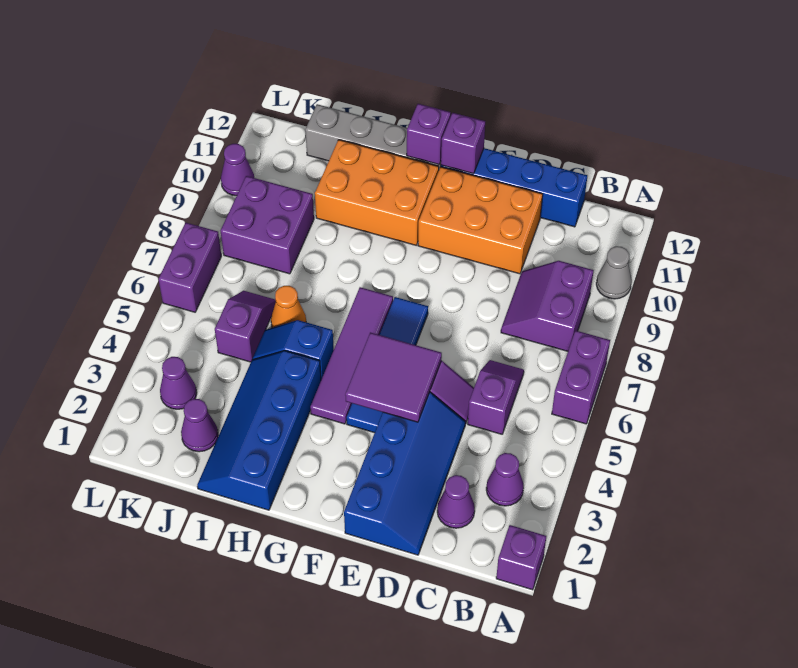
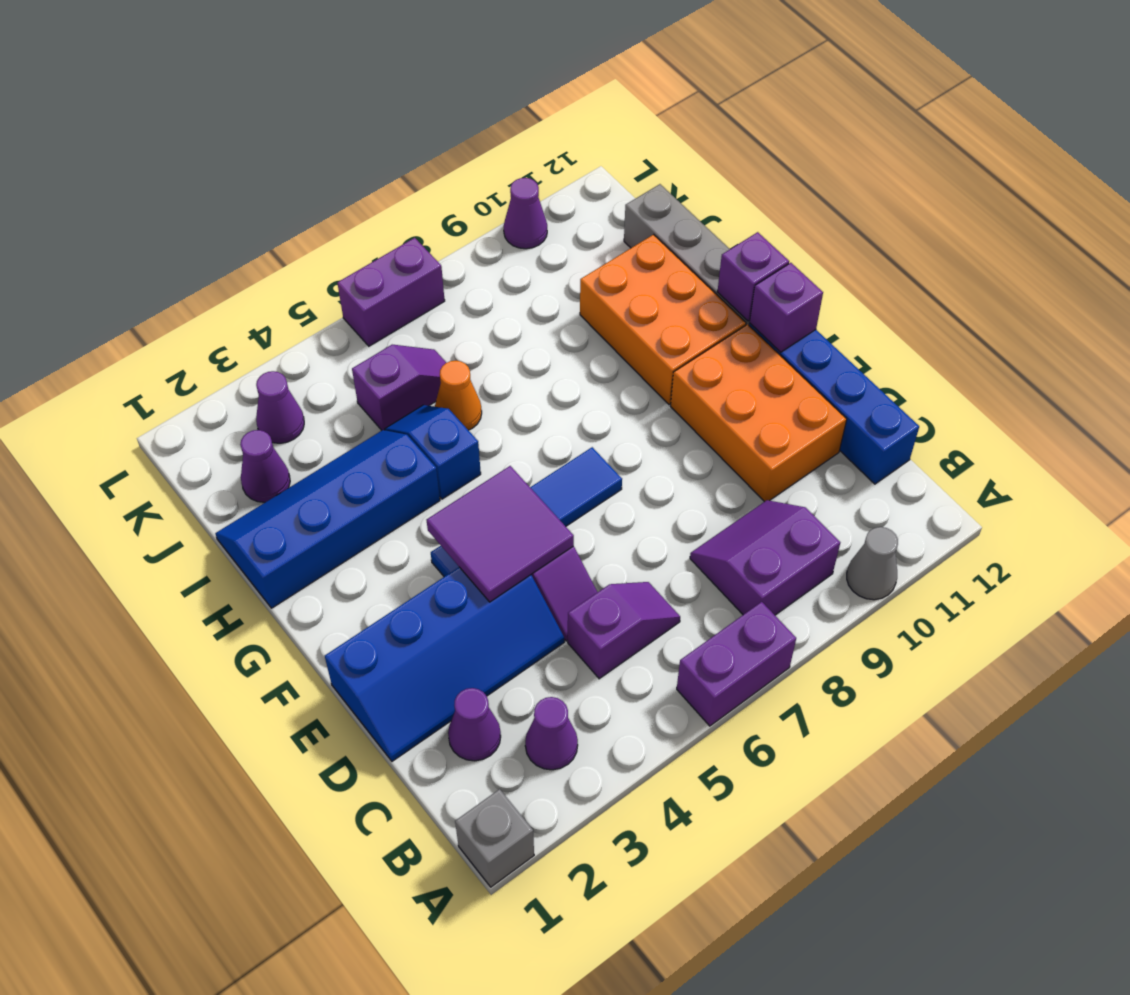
purple 1x1 brick [496,525,546,590] -> grey 1x1 brick [455,789,534,887]
purple 1x4 tile [310,287,393,424] -> none
purple 2x2 brick [221,176,314,274] -> none

